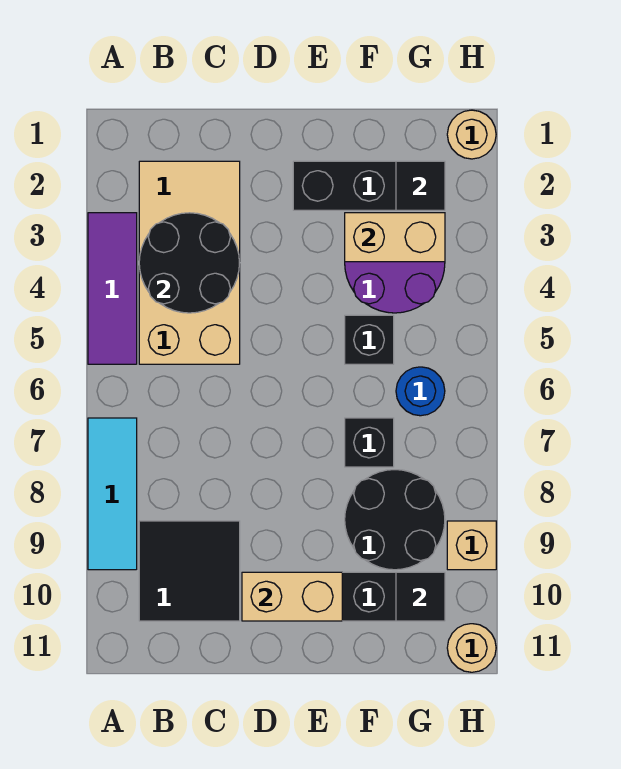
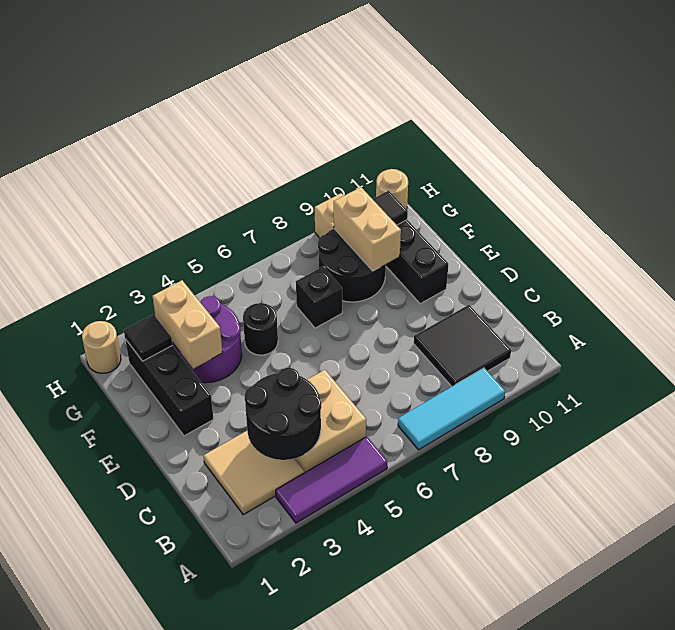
tan 1x2 brick [242,572,342,621] -> tan 1x2 brick moved to [334,187,401,271]
black 1x1 brick [345,315,394,364] -> black 1x1 round brick [243,303,278,355]
blue 1x1 round brick [396,367,445,416] -> none

